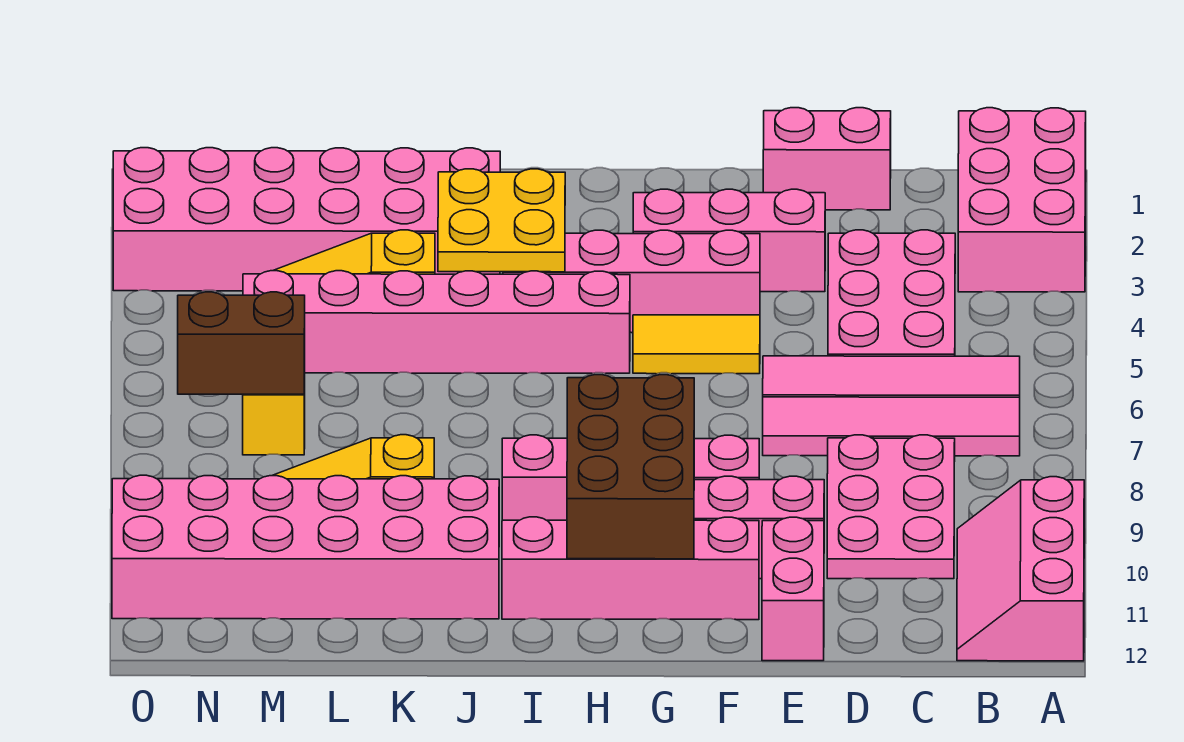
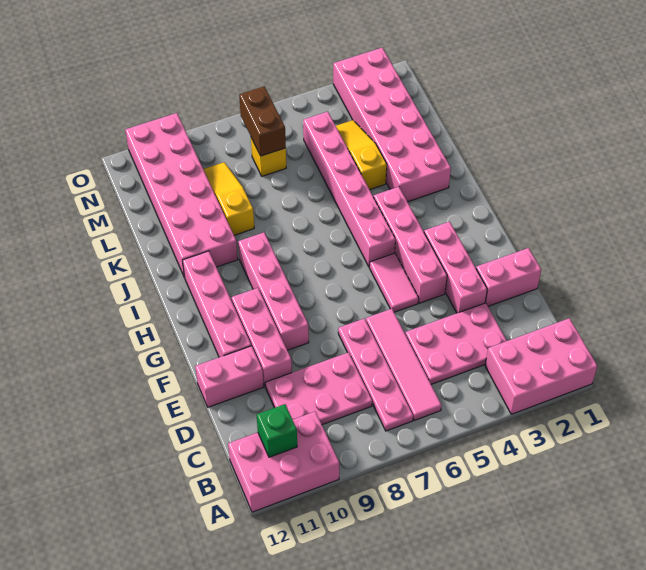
pink 2x3 slope [957,477,1084,661] -> pink 2x3 brick [228,412,339,512]
pink 1x4 tile [763,397,1020,456] -> pink 1x4 plate [338,318,413,431]
none -> green 1x1 brick [257,404,297,457]
pink 1x2 brick [763,108,891,210] -> pink 1x2 brick turned to [476,248,541,306]
yellow 1x2 tile [633,315,760,374] -> pink 1x2 tile [369,253,419,312]
brown 2x3 brick [567,375,694,559] -> none
yellow 2x2 plate [438,169,565,272] -> none

